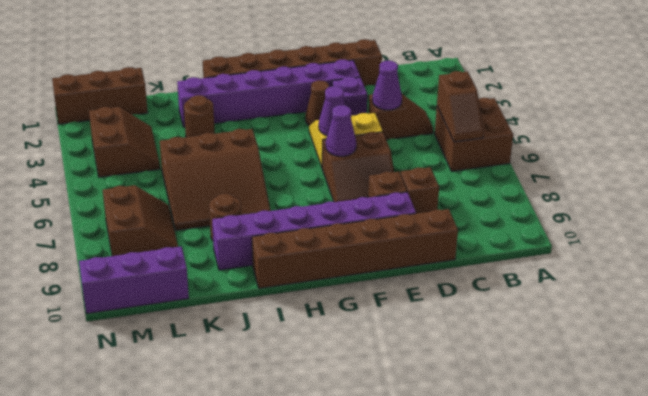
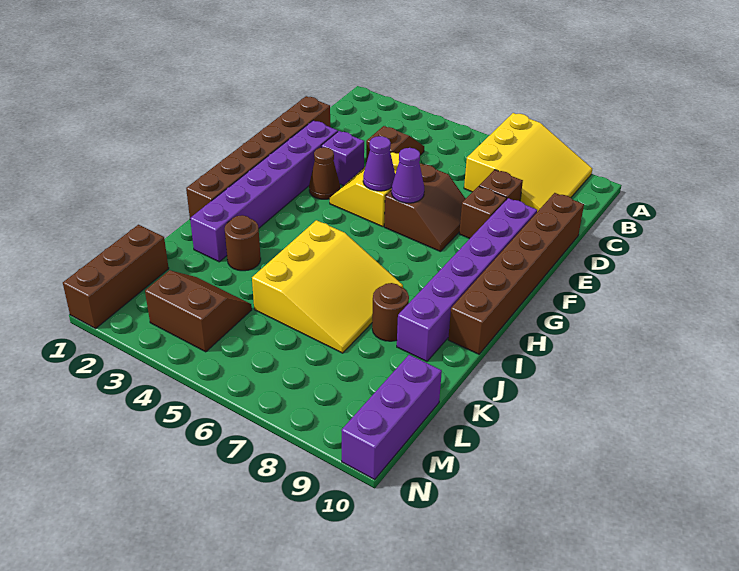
brown 2x2 brick [435,98,513,171] -> none
none -> yellow 3x3 slope [464,113,592,212]
brown 1x2 slope [437,71,484,142] -> none
purple 1x1 cone [372,61,402,110] -> none
brown 3x3 slope [160,129,271,230] -> yellow 3x3 slope [252,220,403,353]
brown 2x2 slope [103,185,178,256] -> none

